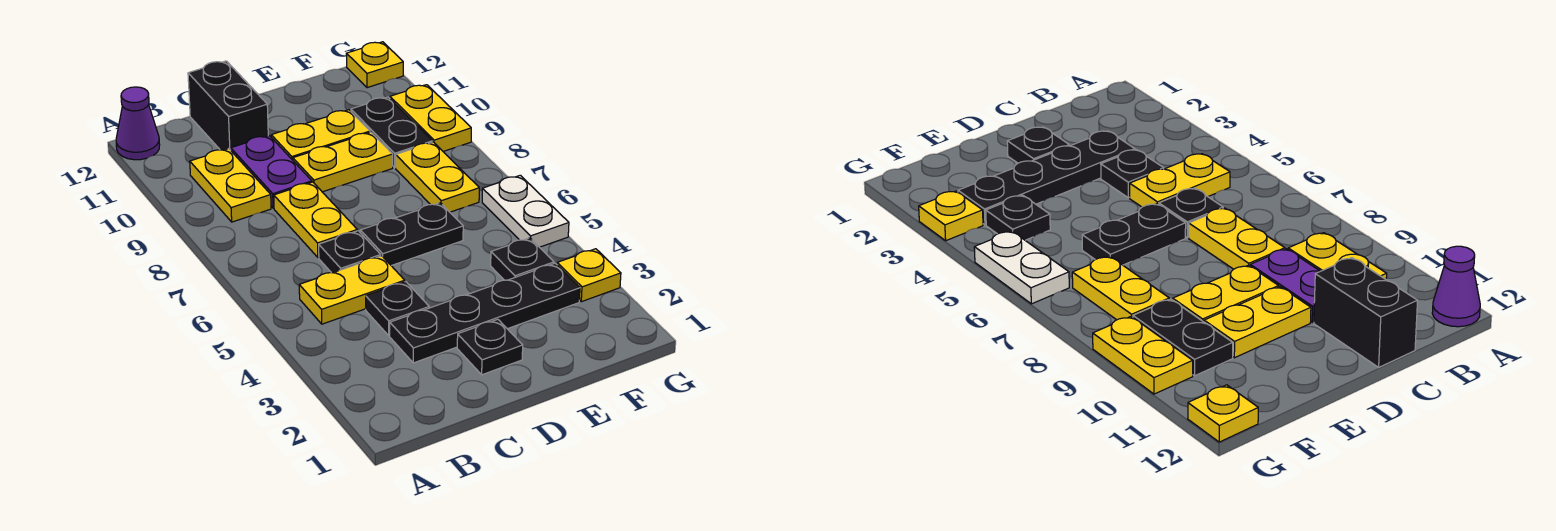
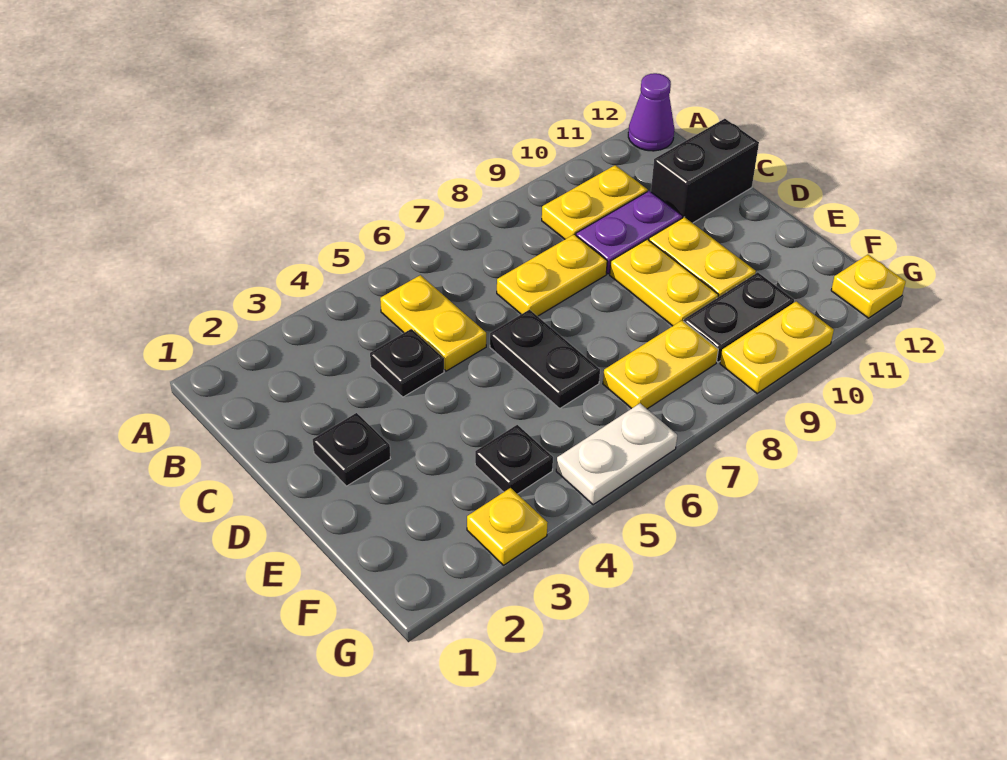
black 1x4 plate [390,263,580,363] -> none
black 1x1 plate [319,231,381,273] -> none

